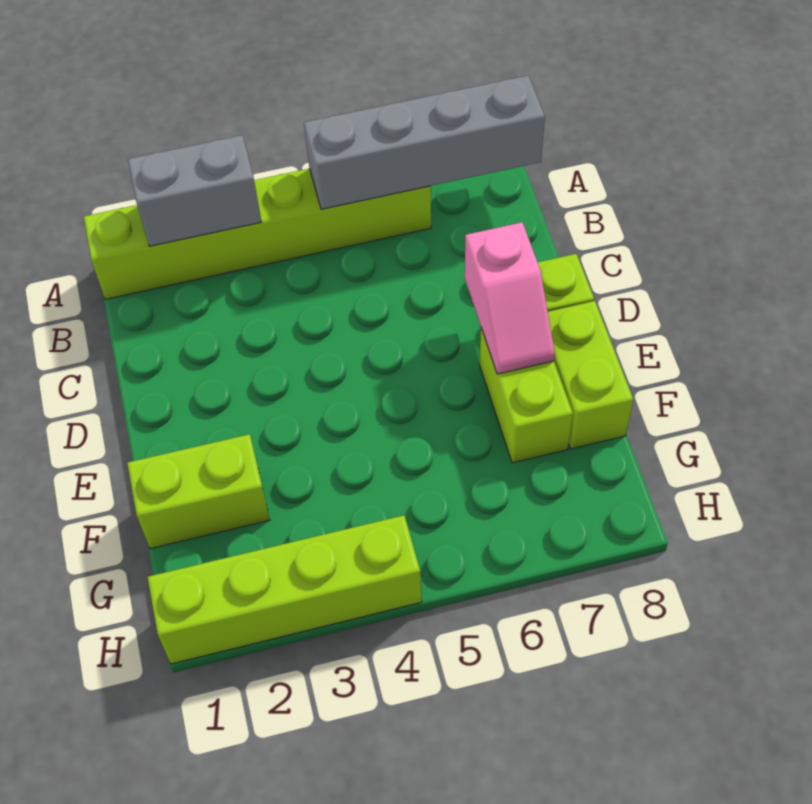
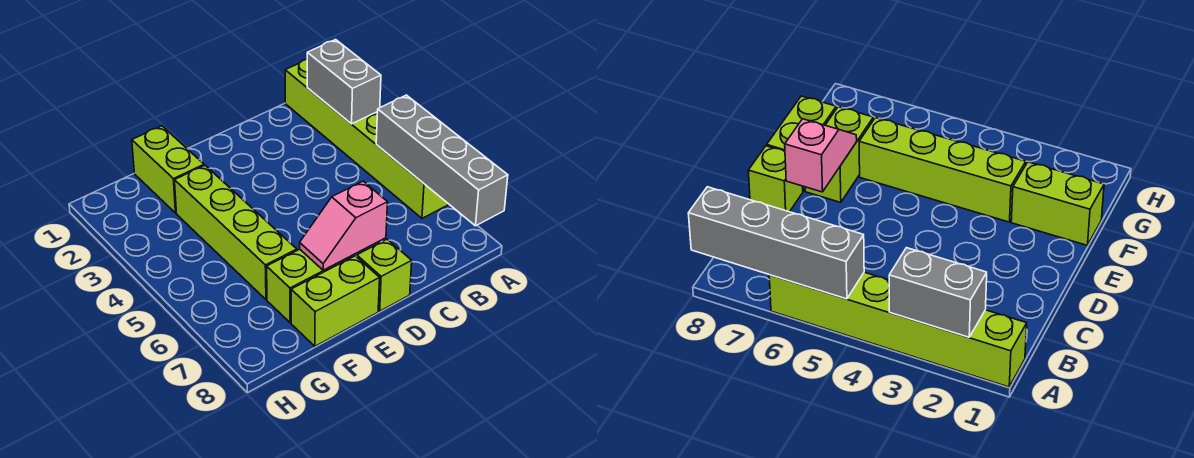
lime 1x4 brick [148,515,422,664] -> lime 1x4 brick moved to [175,166,297,300]

